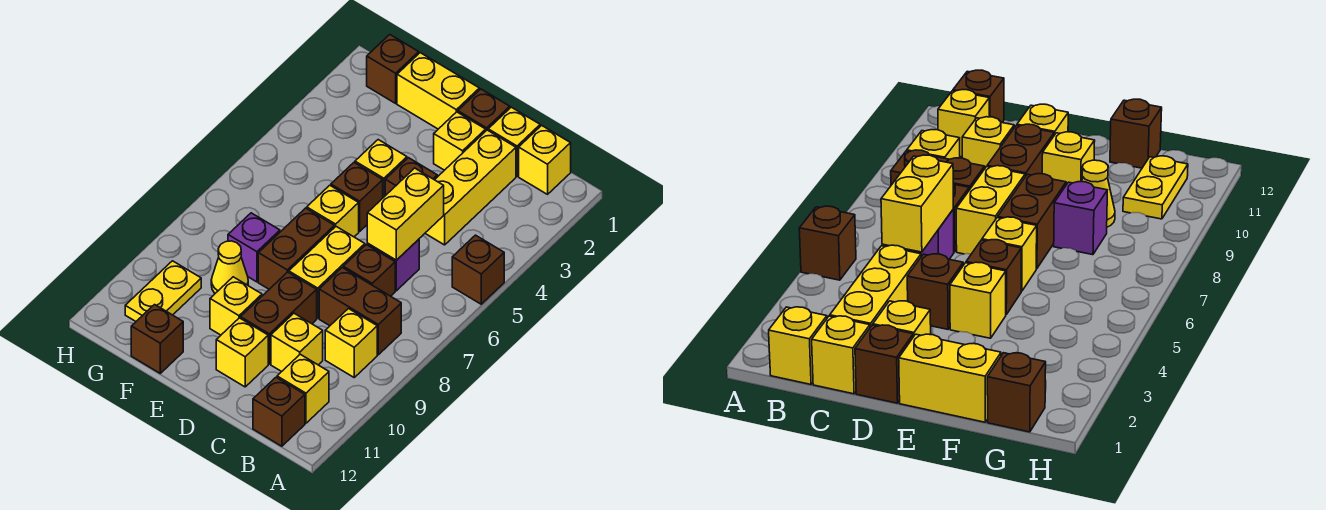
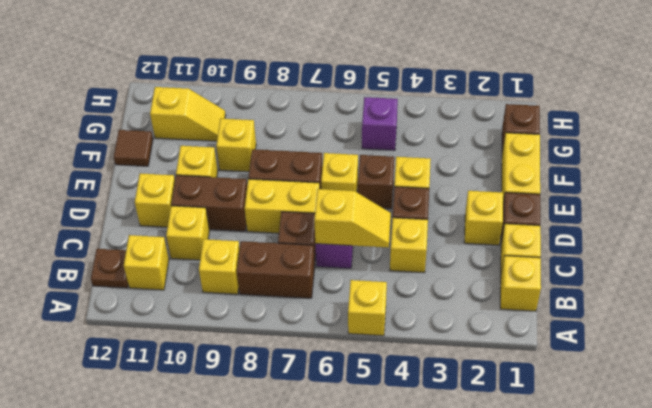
brown 1x1 brick [452,235,504,304] -> yellow 1x1 brick [348,280,387,336]
brown 1x2 brick [319,268,401,355] -> brown 1x2 brick turned to [237,241,315,298]
brown 1x1 brick [253,377,305,446] -> brown 1x1 plate [91,249,128,288]
yellow 1x3 brick [425,130,516,245] -> yellow 1x1 brick [390,218,428,273]
yellow 1x2 brick [367,168,444,260] -> yellow 1x2 slope [314,189,391,248]
purple 1x1 brick [228,213,280,282] -> purple 1x1 brick moved to [362,97,398,150]
yellow 1x1 cone [211,241,248,293] -> yellow 1x1 brick [216,118,256,172]
brown 1x1 brick [131,305,183,373] -> brown 1x1 tile [114,130,153,166]
yellow 1x2 plate [125,261,201,321] -> yellow 1x2 slope [150,87,226,141]

